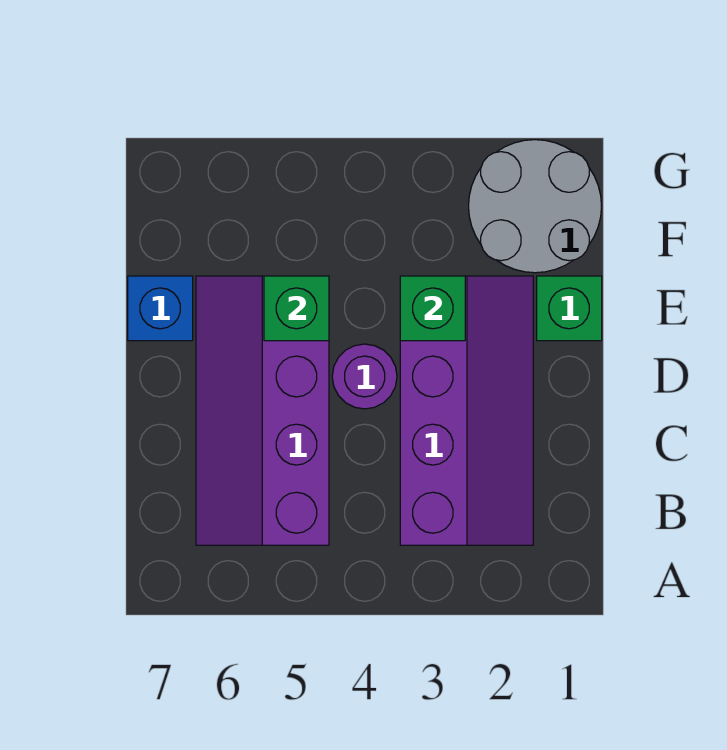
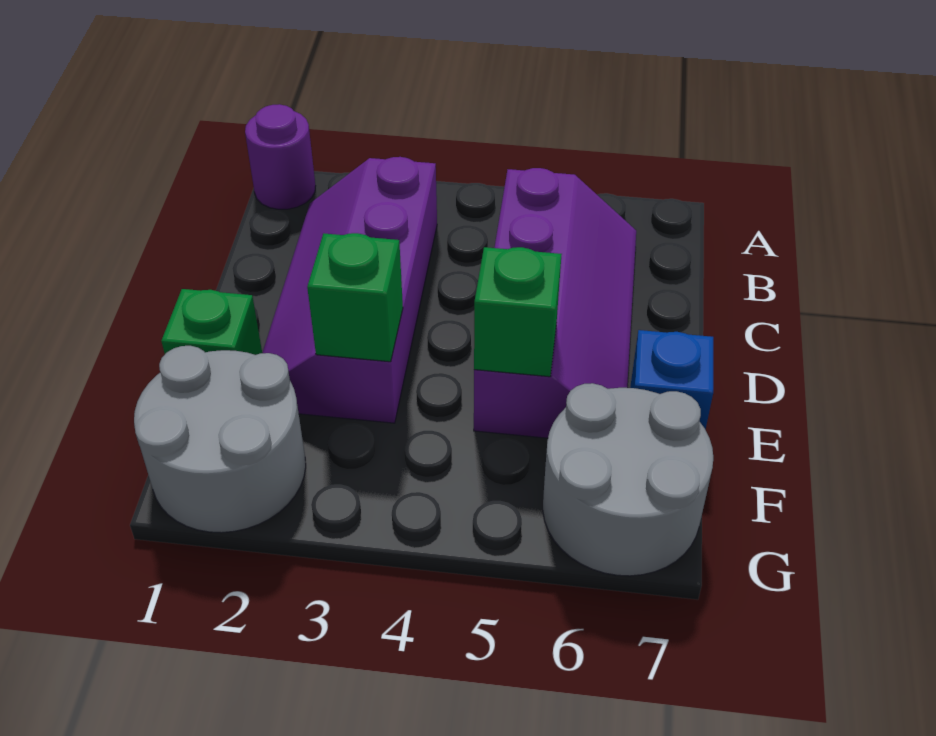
purple 1x1 round brick [332,344,397,409] -> purple 1x1 round brick moved to [245,104,315,209]
none -> grey 2x2 round brick [543,383,713,576]

